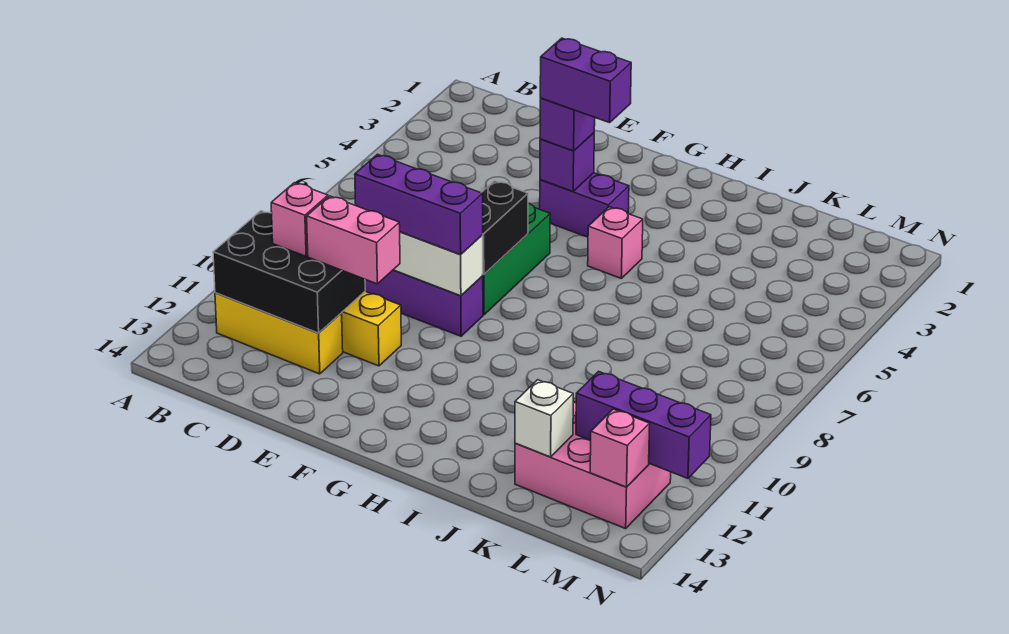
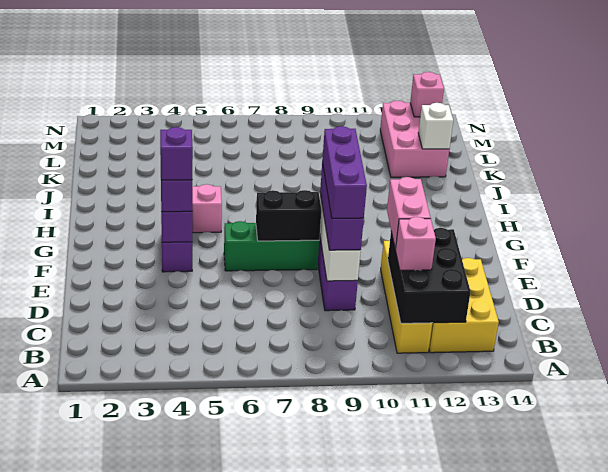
yellow 1x3 brick [215,293,343,374] -> yellow 2x3 brick [429,258,499,353]
purple 1x2 brick [540,38,631,123] -> purple 1x1 brick [160,127,193,180]
purple 1x3 brick [576,371,711,478] -> purple 1x3 brick moved to [322,126,367,218]

